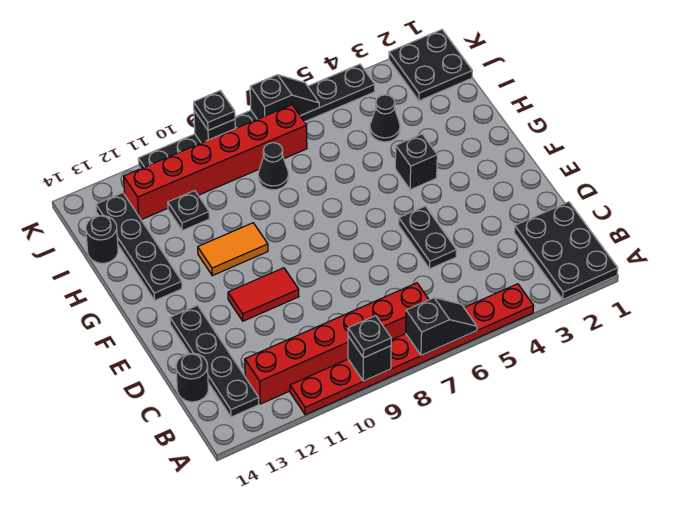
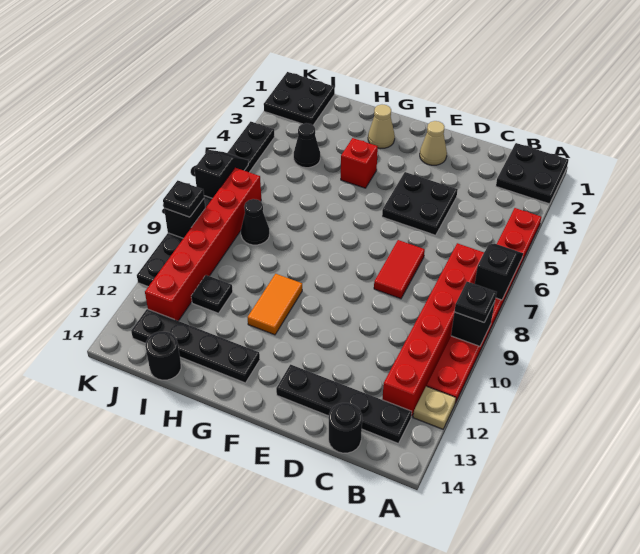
black 2x3 plate [514,202,618,299] -> black 2x2 plate [496,143,568,204]
none -> tan 1x1 plate [413,386,456,429]
black 1x2 plate [399,206,457,269] -> black 2x2 plate [382,172,458,235]
none -> tan 1x1 cone [420,121,447,165]
red 1x2 tile [228,268,299,321] -> red 1x2 tile moved to [374,240,425,299]
none -> tan 1x1 cone [368,105,395,149]
black 1x1 brick [395,134,437,190] -> red 1x1 brick [341,138,378,188]

